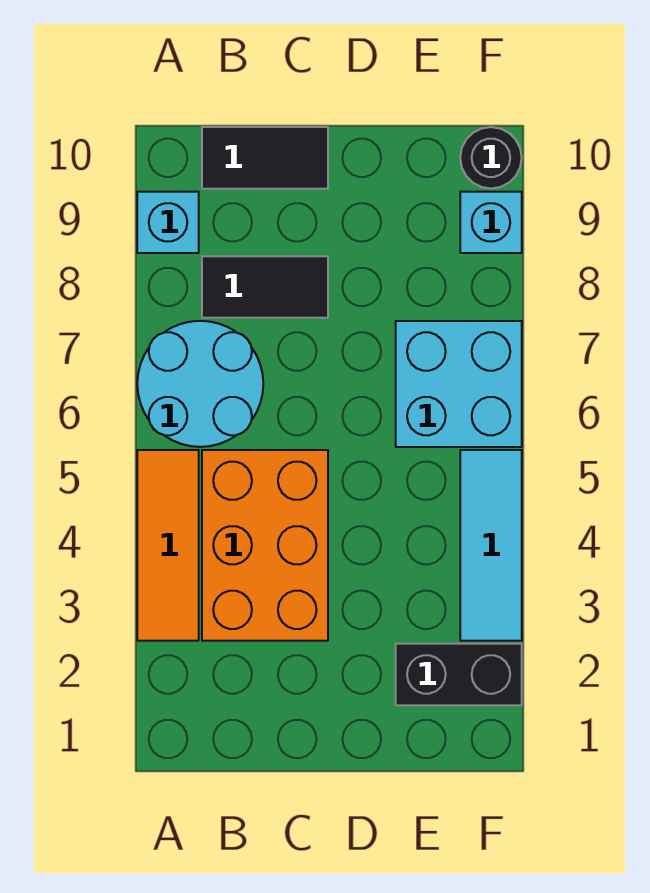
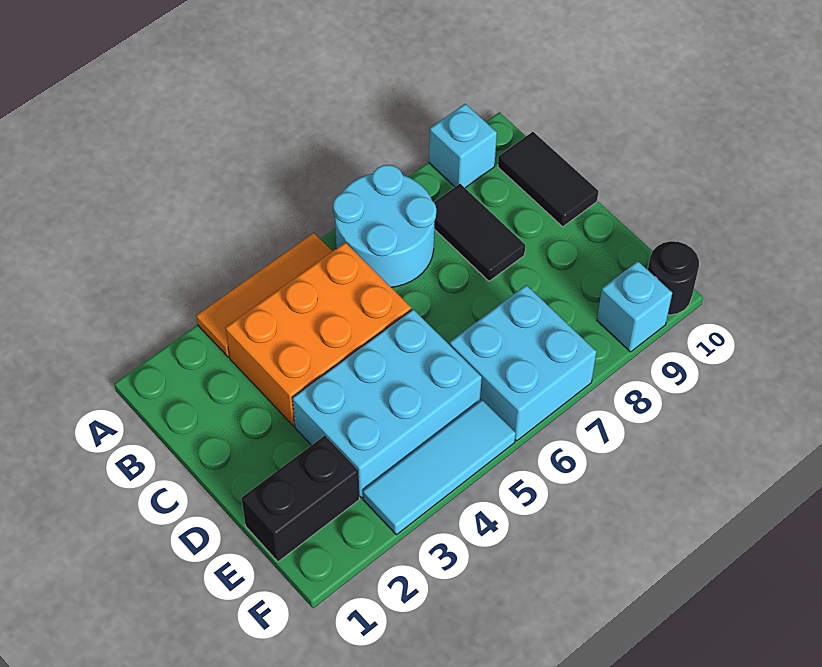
none -> cyan 2x3 brick [293,309,482,498]
black 1x2 brick [396,644,522,705] -> black 1x2 brick turned to [241,436,359,562]

